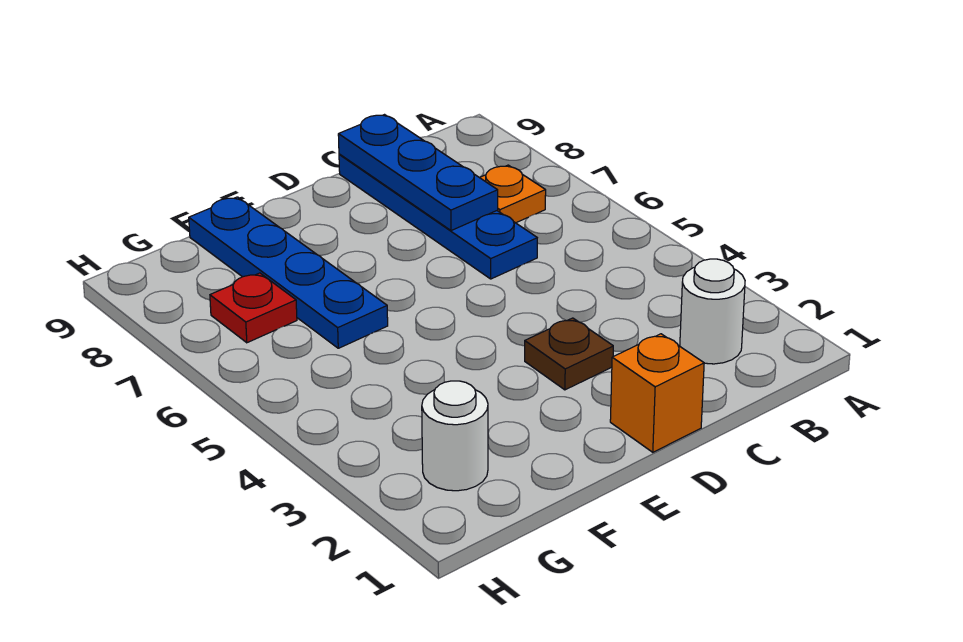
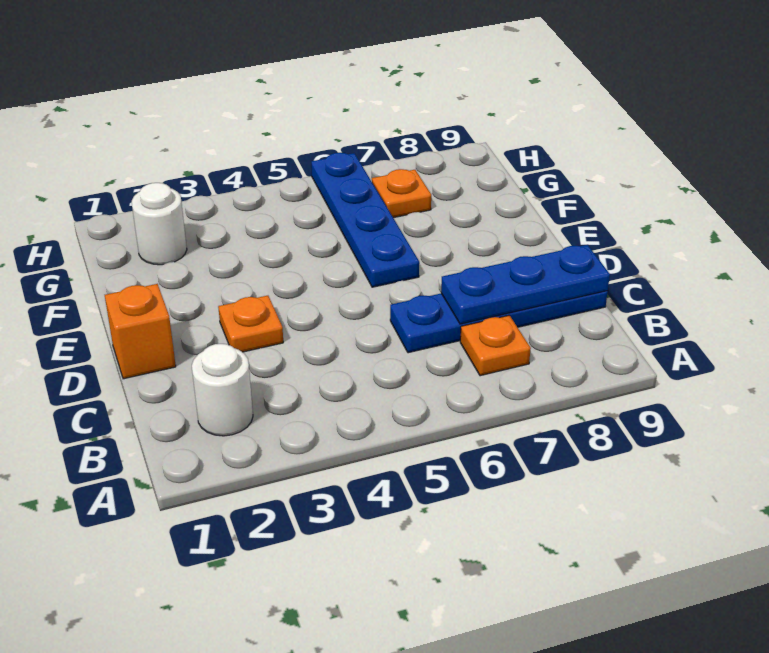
brown 1x1 plate [525,318,613,390] -> orange 1x1 plate [218,296,283,352]
blue 1x4 plate [189,197,388,348] -> blue 1x4 plate turned to [311,153,419,287]
red 1x1 plate [210,273,297,343] -> orange 1x1 plate [372,169,431,218]

